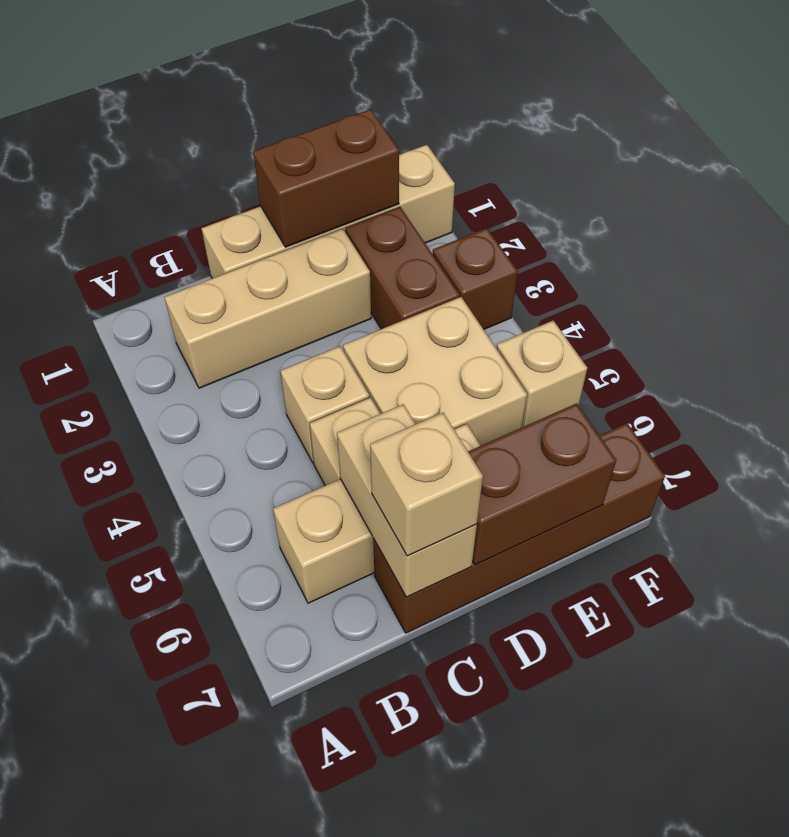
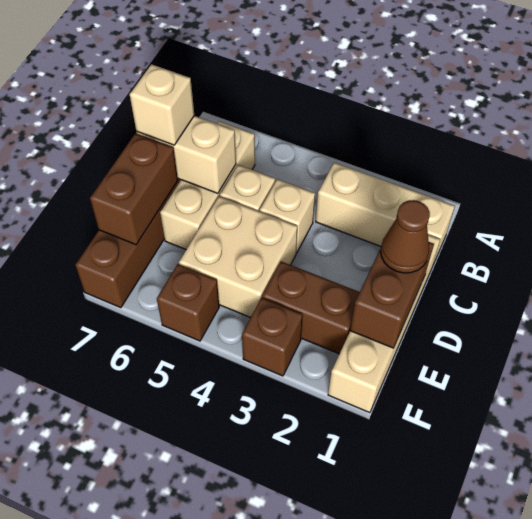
tan 1x3 brick [164,229,371,388] -> tan 1x3 brick turned to [316,163,455,264]
none -> brown 1x1 cone [381,200,430,273]
tan 1x1 brick [497,320,587,427] -> brown 1x1 brick [157,264,219,341]

